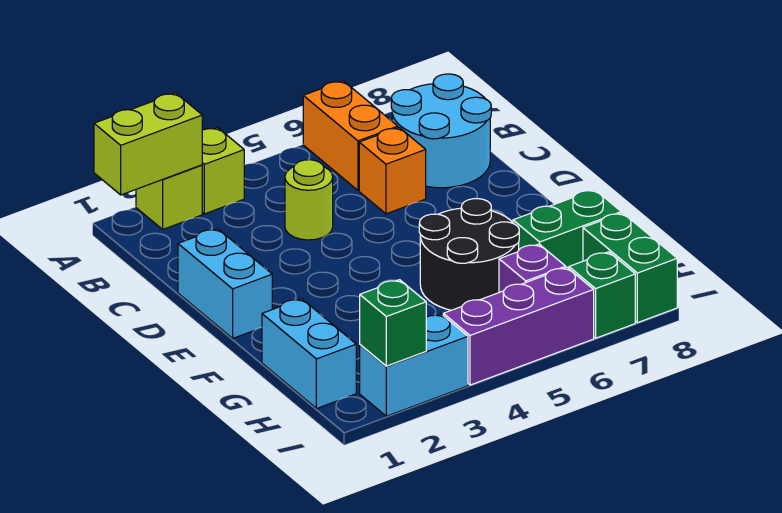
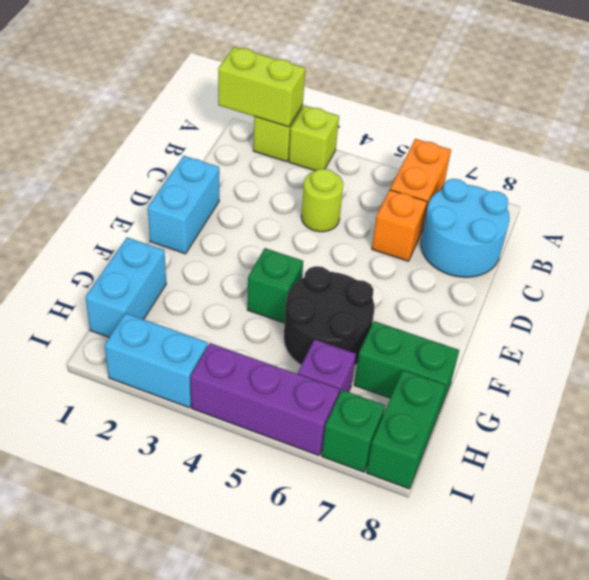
green 1x1 brick [360,280,426,366] -> green 1x1 brick moved to [247,248,303,323]

